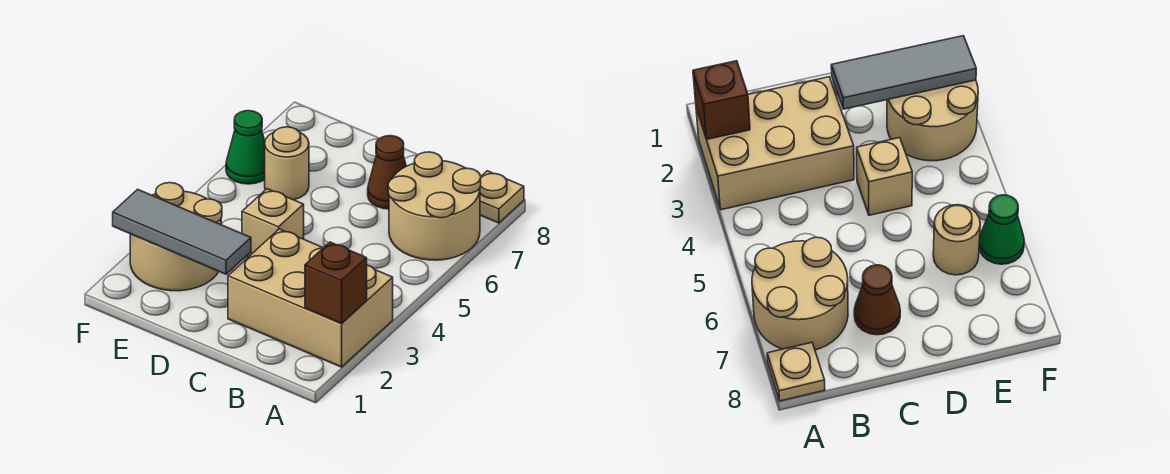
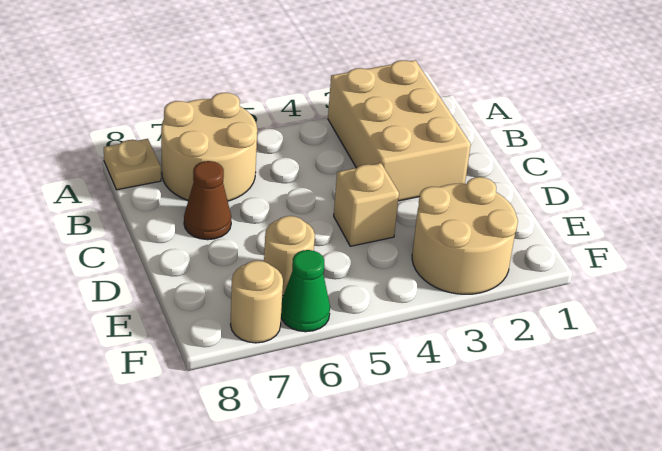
brown 1x1 brick [305,242,367,323] -> none
grey 1x3 tile [113,189,251,274] -> none
none -> tan 1x1 round brick [231,261,283,343]

